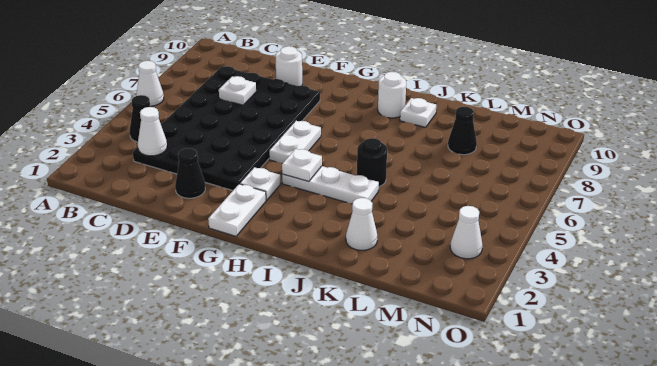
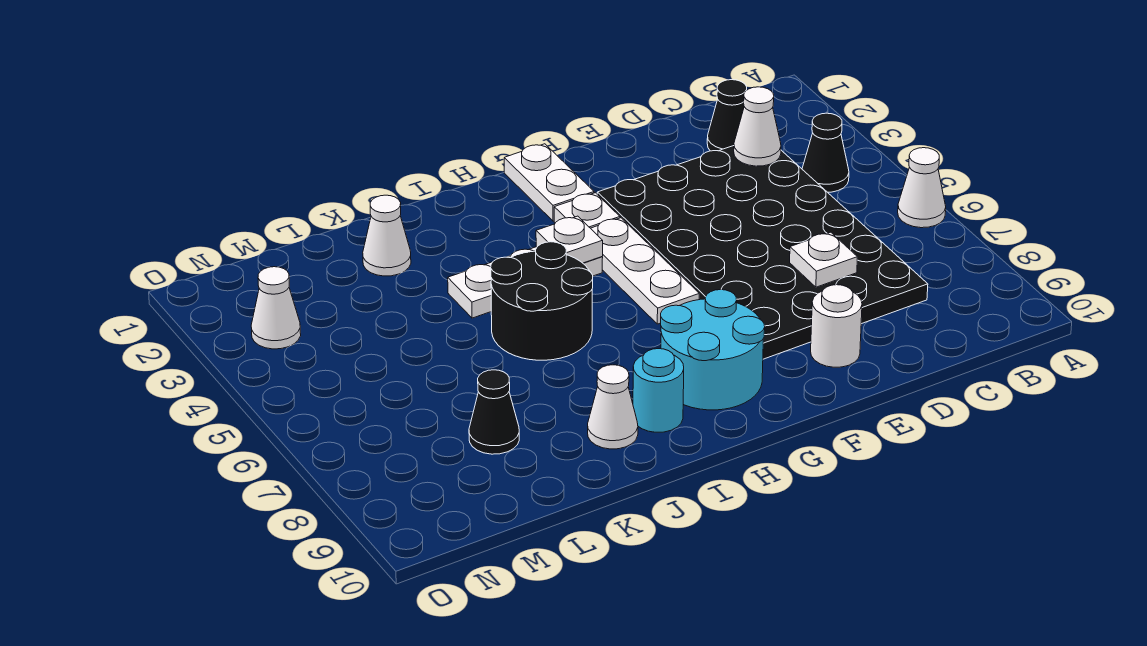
black 1x1 cone [175,148,205,198] -> black 1x1 cone moved to [707,80,747,151]
white 1x2 plate [269,121,321,164] -> white 1x3 plate [591,218,699,324]
none -> cyan 2x2 round brick [661,290,765,410]
white 1x1 round brick [378,72,406,118] -> cyan 1x1 round brick [633,349,684,432]
black 1x1 round brick [357,138,387,187] -> black 2x2 round brick [491,242,593,360]
white 1x1 plate [400,98,436,127] -> white 1x1 cone [588,365,638,449]

